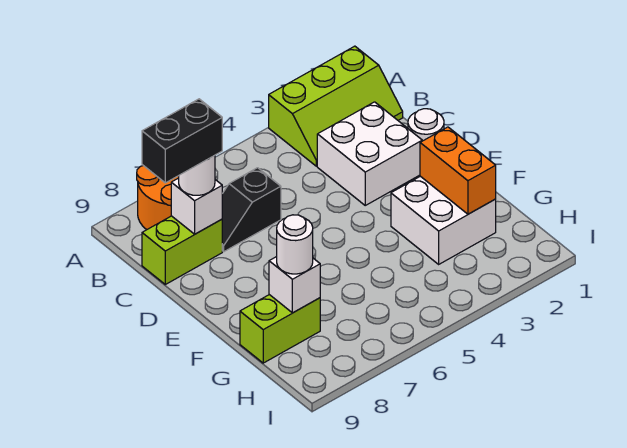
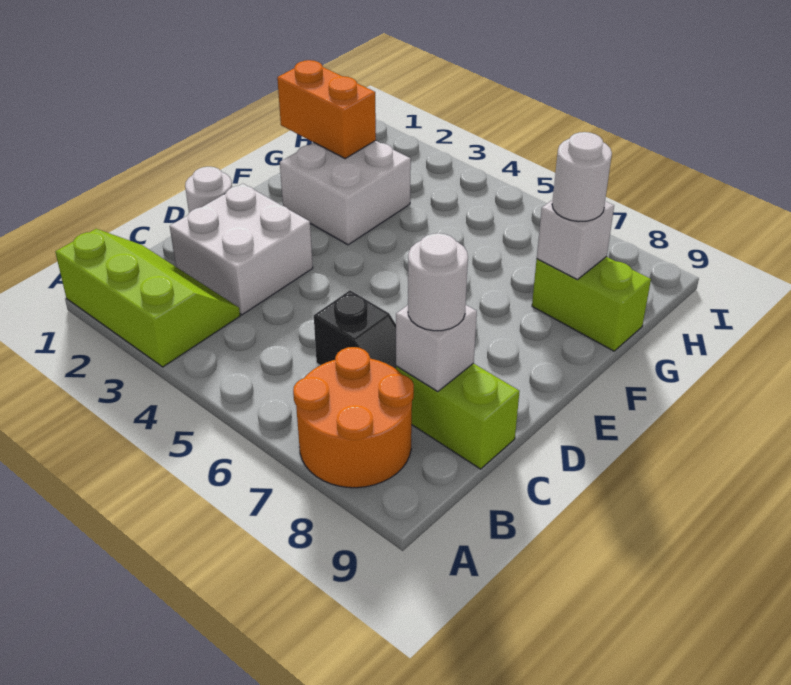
black 1x2 brick [142,99,222,183] -> none
orange 1x2 brick [420,127,496,214] -> orange 1x2 brick turned to [277,60,376,158]

